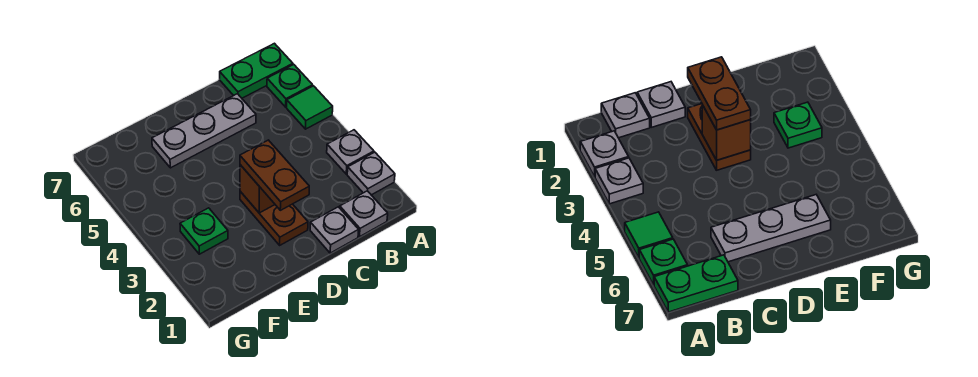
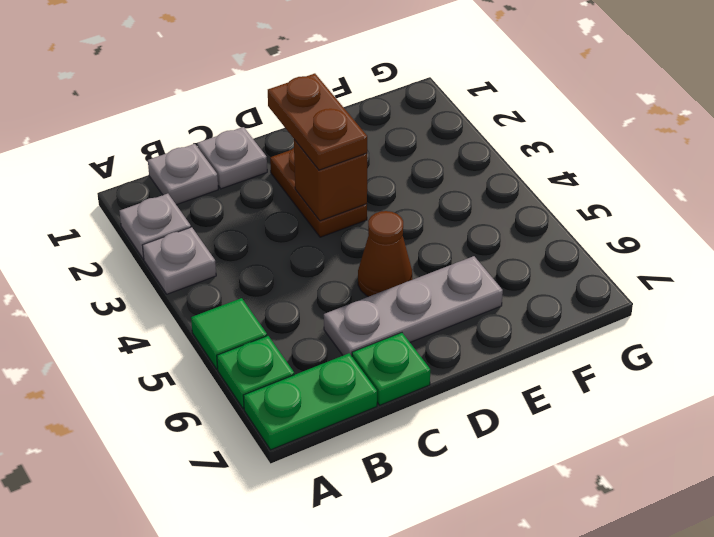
none -> brown 1x1 cone [358,211,412,297]
green 1x1 plate [180,208,228,254] -> green 1x1 plate moved to [352,333,430,405]

